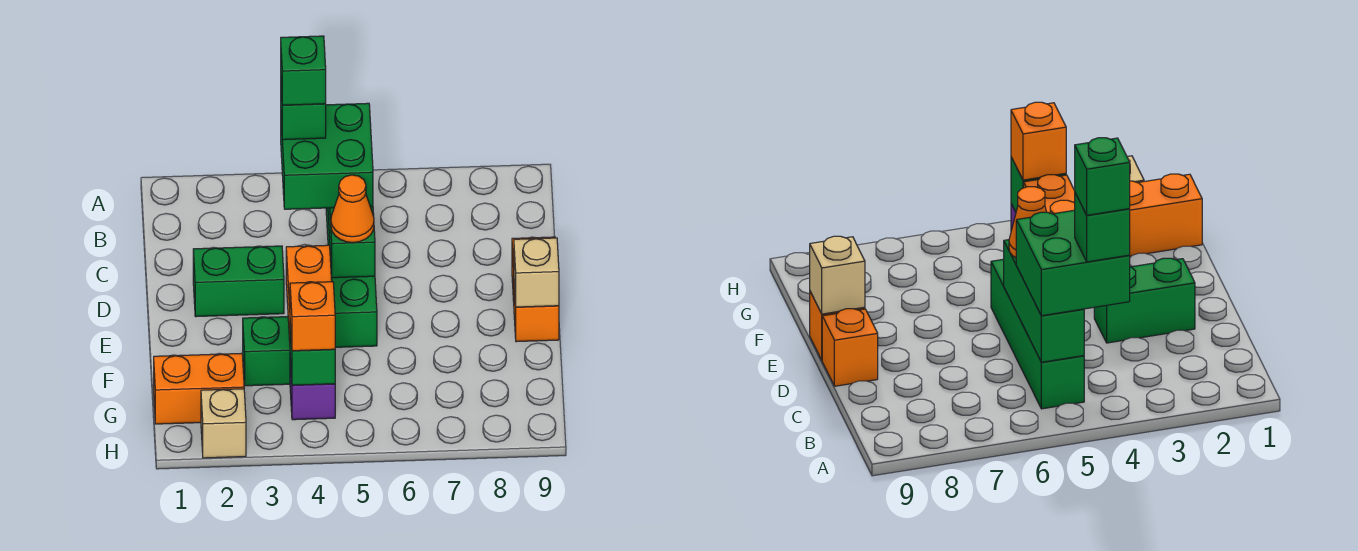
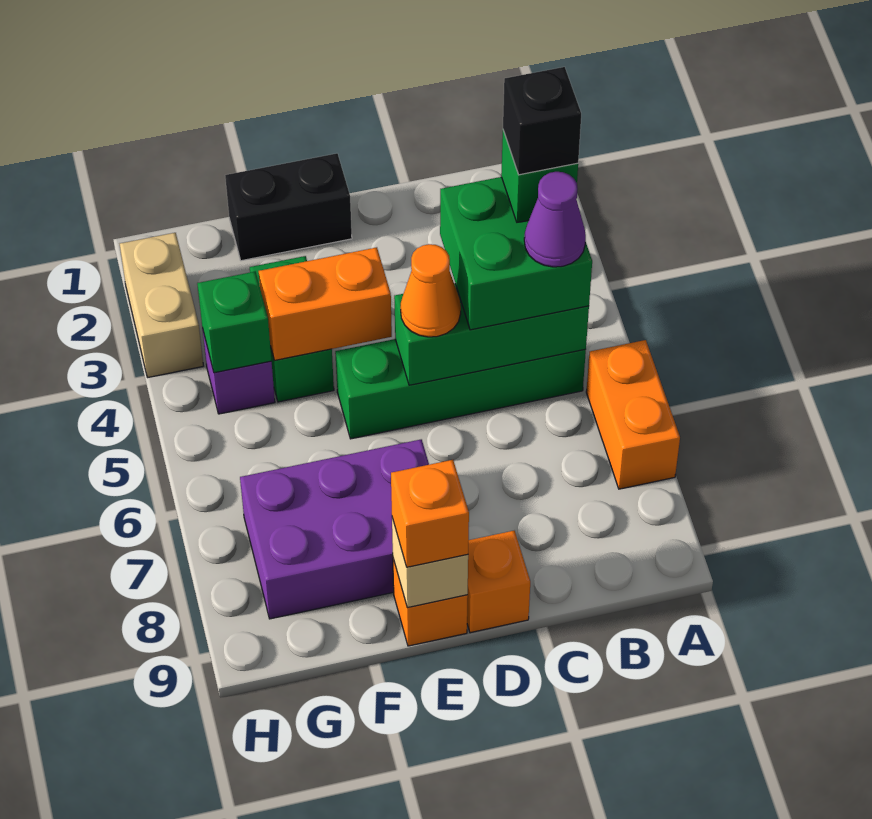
green 1x1 brick [281,36,326,105] -> black 1x1 brick [503,67,581,175]
none -> purple 1x1 cone [524,172,586,267]
green 1x2 brick [193,246,284,317] -> none
none -> black 1x2 brick [225,153,352,261]
none -> purple 2x3 brick [240,439,429,619]
orange 1x2 brick [154,353,244,424] -> orange 1x2 brick moved to [586,340,680,489]
orange 1x1 brick [290,282,335,351] -> orange 1x1 brick moved to [391,460,469,567]
tan 1x1 brick [201,389,246,458] -> tan 1x2 brick [120,233,203,377]

